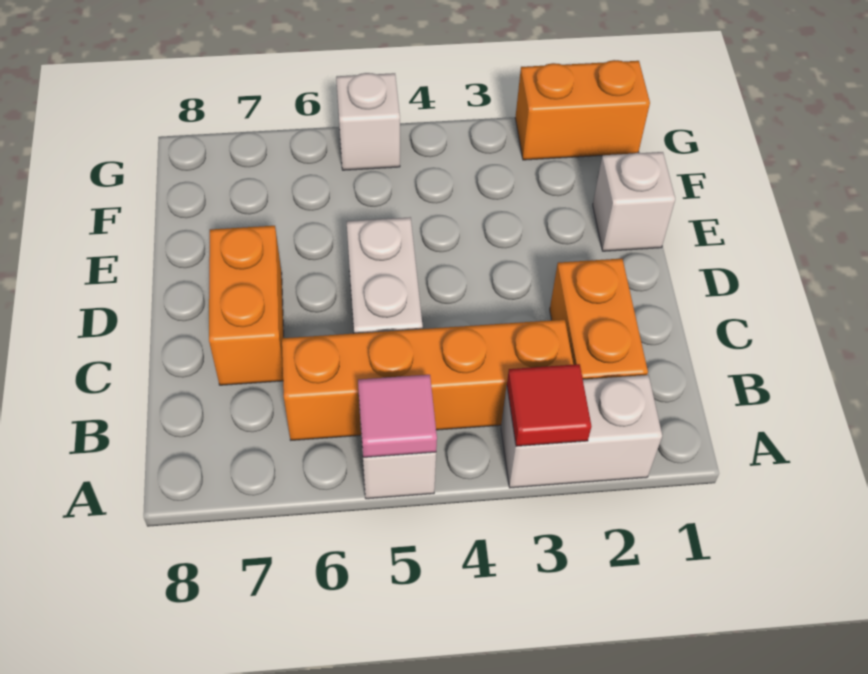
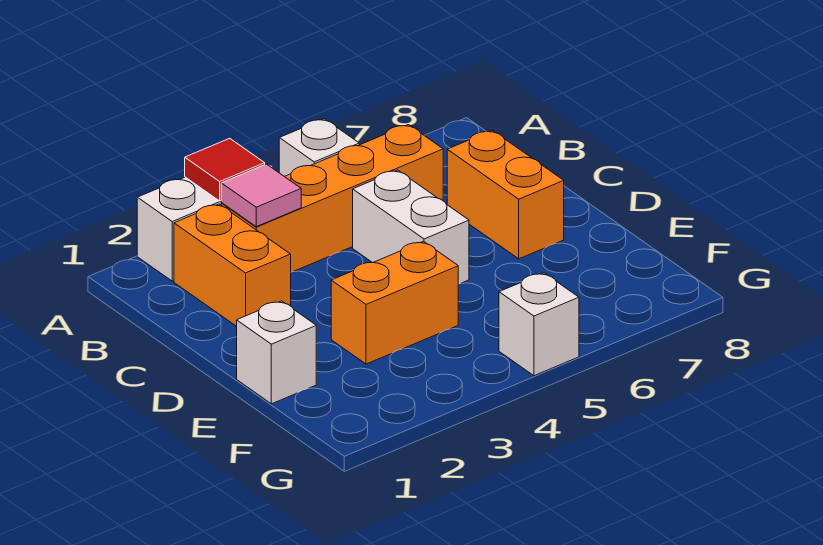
pink 1x1 tile [358,375,437,457] -> pink 1x1 tile moved to [221,164,301,227]
orange 1x2 brick [515,60,650,160] -> orange 1x2 brick moved to [331,241,458,364]

